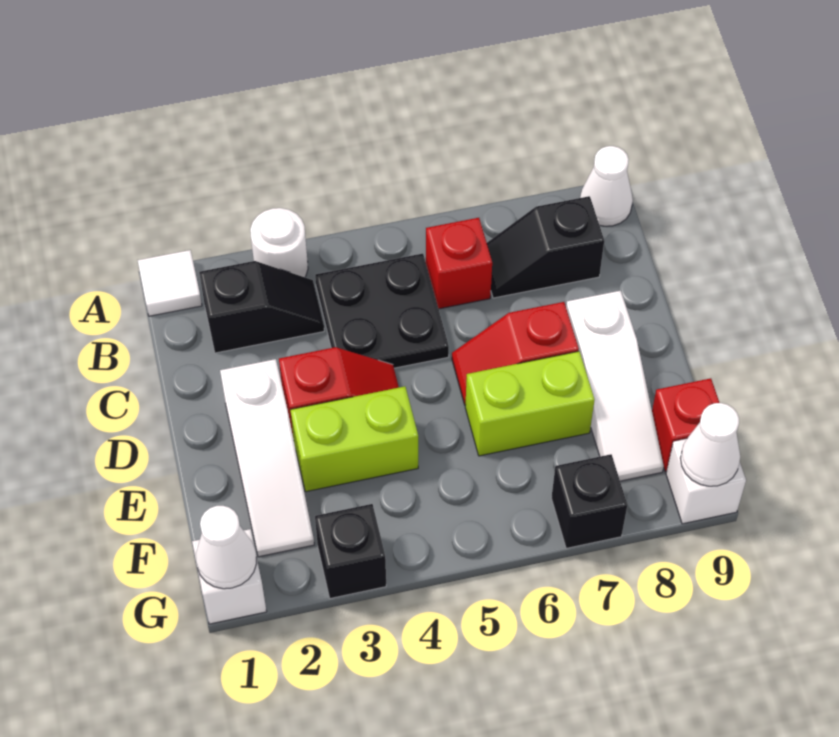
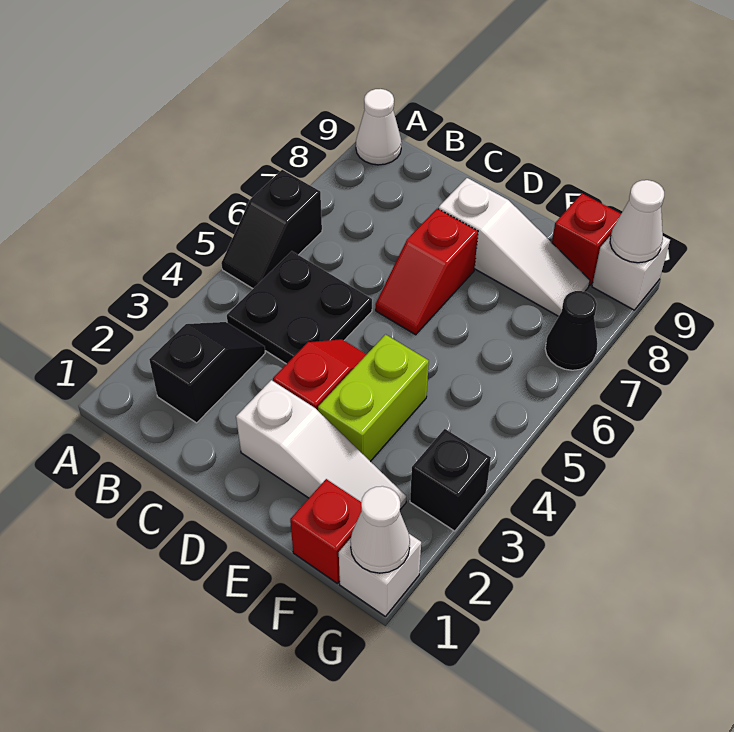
white 1x1 tile [138,250,202,316] -> none
white 1x1 round brick [250,208,308,277] -> none
red 1x1 brick [426,218,492,309] -> red 1x1 brick moved to [290,479,361,583]
black 1x2 slope [487,196,604,298] -> black 1x2 slope moved to [221,170,322,289]
lime 1x2 brick [465,351,595,456] -> none
black 1x1 brick [551,454,627,548] -> black 1x1 cone [545,291,598,370]

